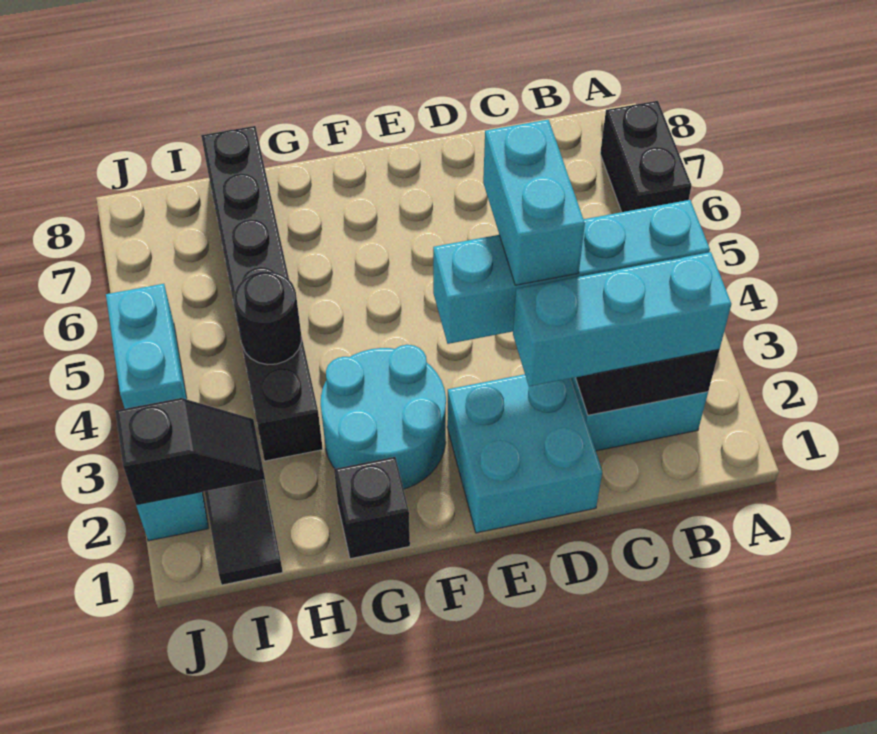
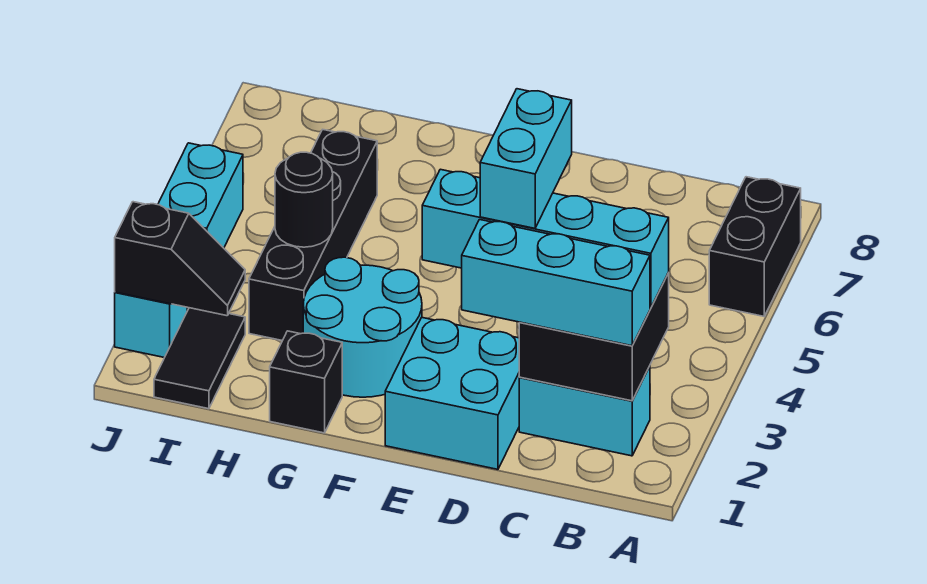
black 1x6 brick [201,126,323,461] -> black 1x4 brick [249,129,377,341]

